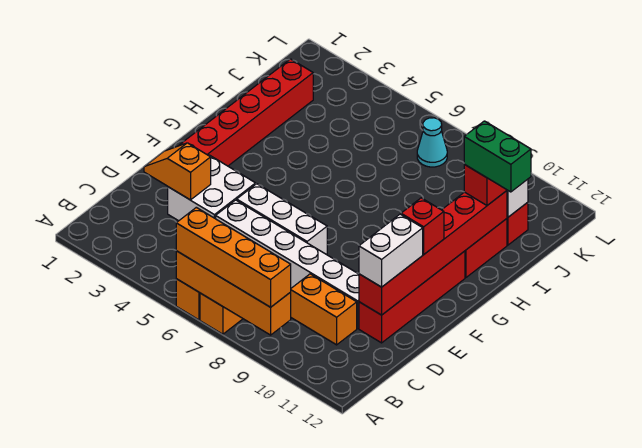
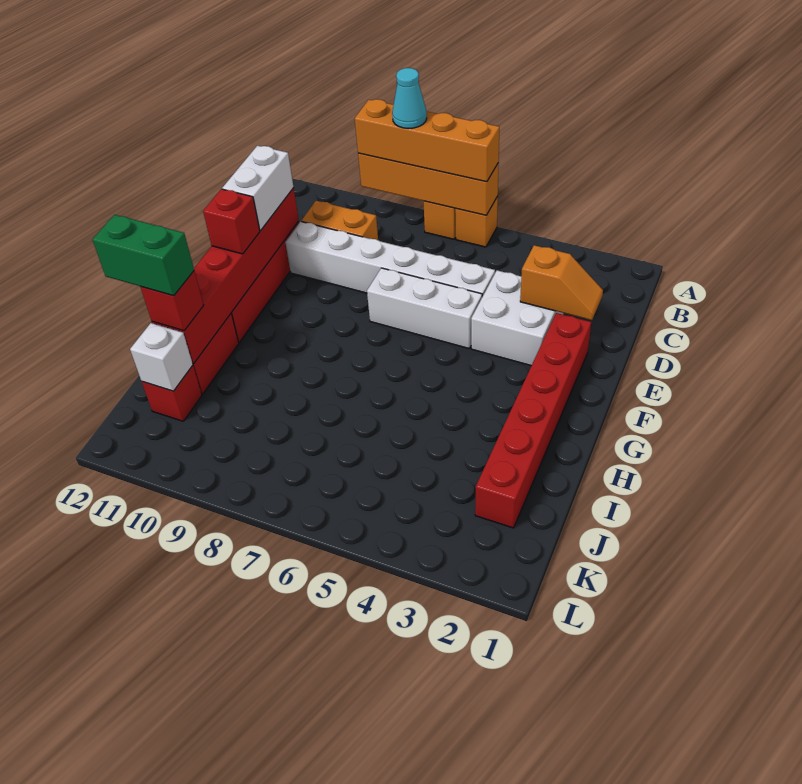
cyan 1x1 cone [417,118,447,167] -> cyan 1x1 cone moved to [392,68,427,129]

